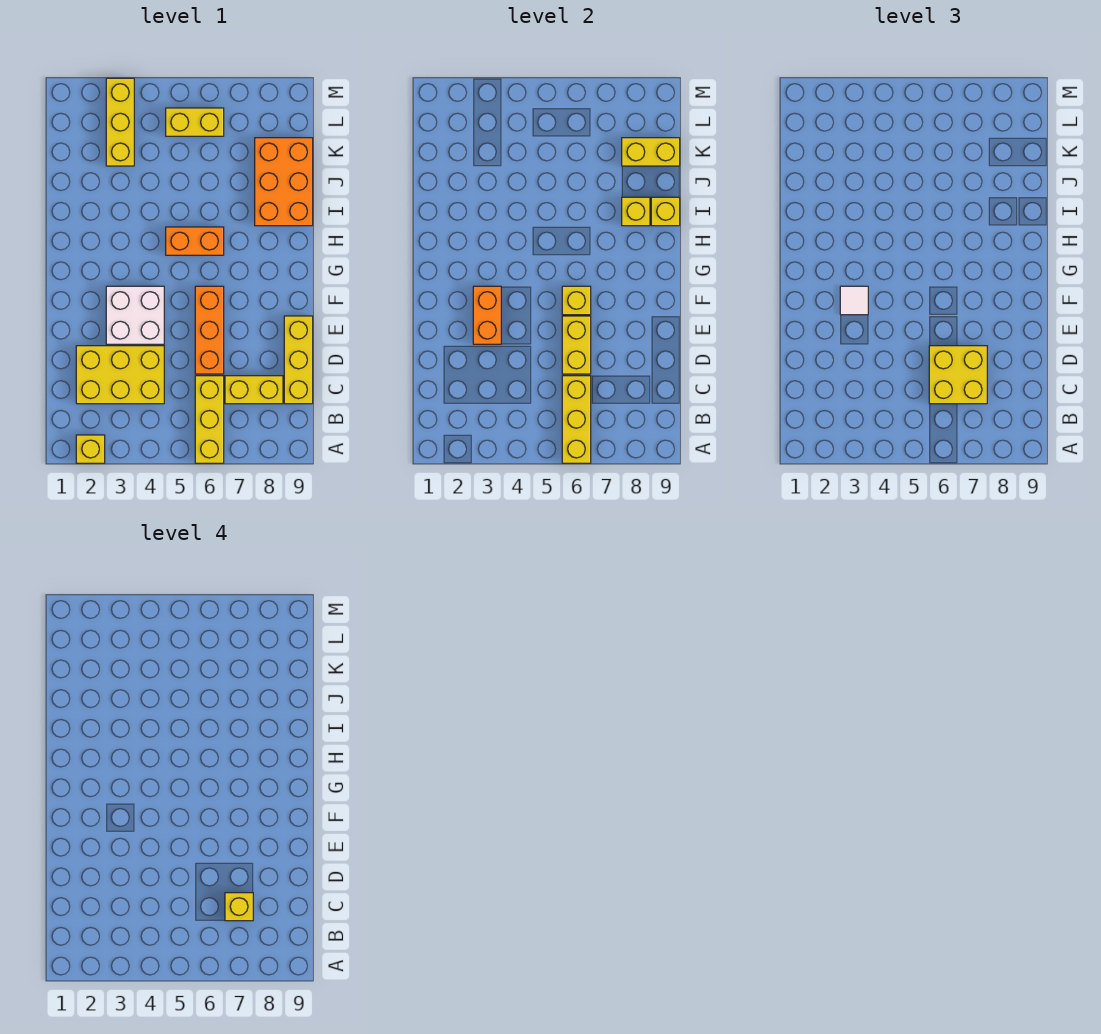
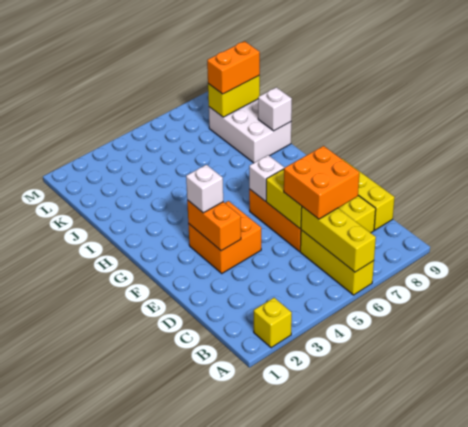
yellow 2x3 brick [76,346,164,404] -> none
yellow 2x2 brick [929,346,987,404] -> orange 2x2 brick [284,146,359,219]
yellow 1x1 brick [225,893,253,921] -> none
white 2x2 brick [106,286,164,344] -> orange 2x2 brick [188,201,261,273]
white 1x1 tile [840,286,868,315] -> white 1x1 brick [186,165,223,213]
yellow 1x1 brick [562,286,591,315] -> white 1x1 brick [249,155,284,201]
orange 1x2 brick [166,227,224,255] -> orange 1x2 brick moved to [207,41,260,94]
orange 2x3 brick [255,138,313,226] -> white 2x3 brick [209,99,291,163]
yellow 1x1 brick [622,197,650,226] -> none
yellow 1x1 brick [651,197,680,226] -> white 1x1 brick [258,87,292,131]
yellow 1x3 brick [106,78,134,166] -> none
yellow 1x2 brick [166,108,224,136] -> none

